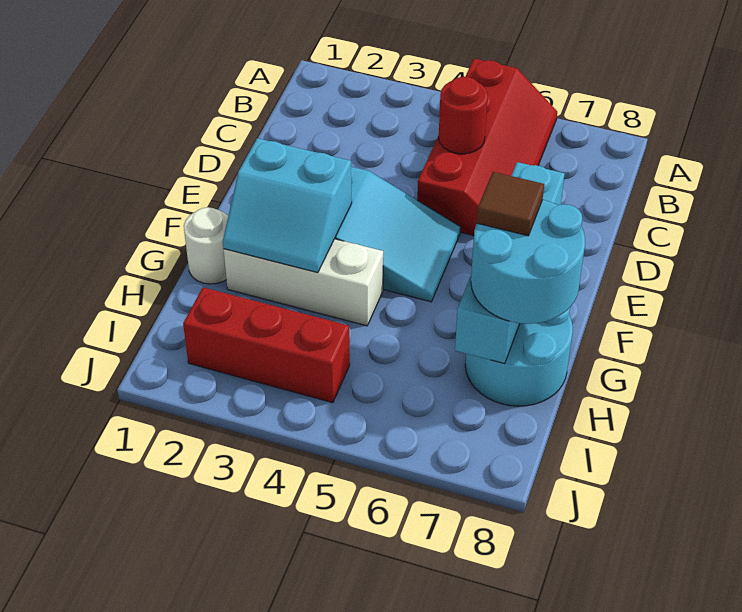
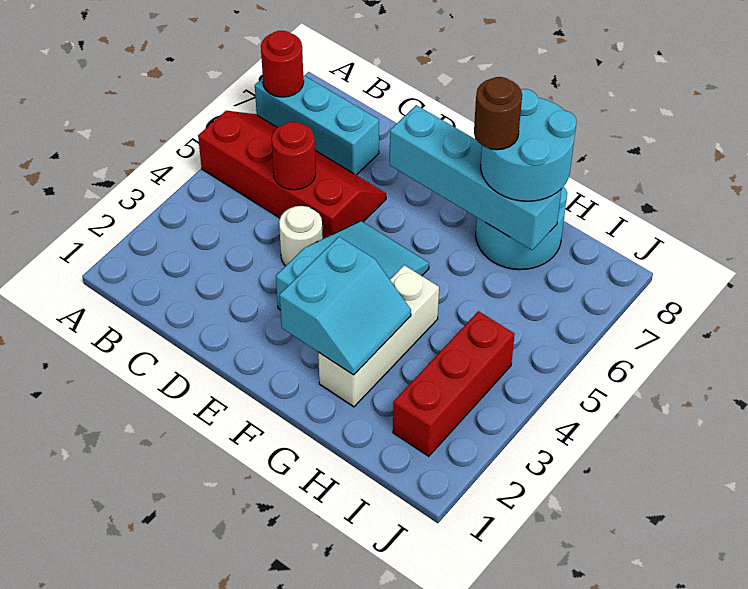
none -> cyan 1x3 brick [255,75,379,175]
none -> red 1x1 round brick [261,31,304,97]
white 1x1 round brick [184,207,228,284] -> white 1x1 round brick moved to [279,206,323,266]
brown 1x1 tile [477,172,544,236] -> brown 1x1 round brick [474,77,522,150]

